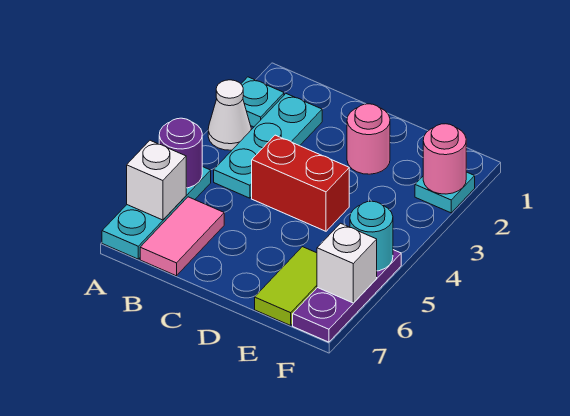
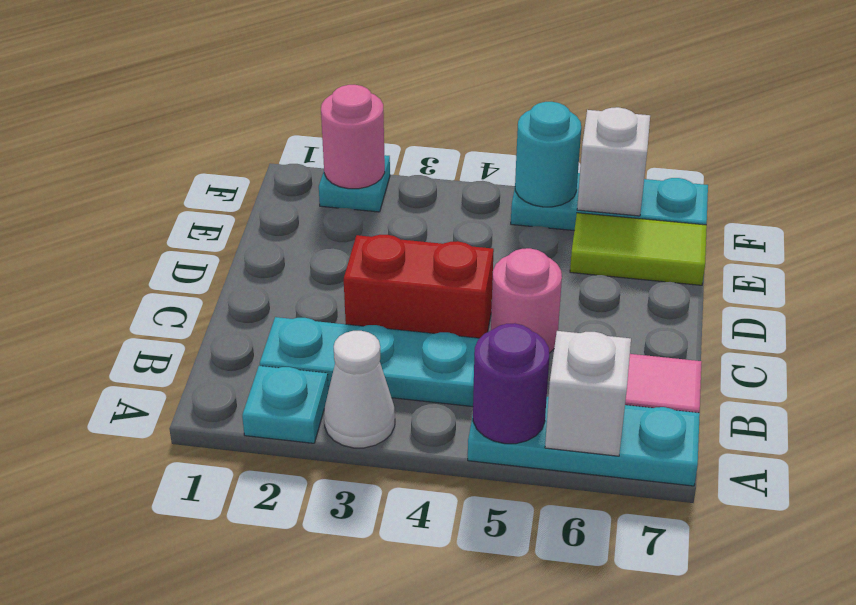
red 1x2 brick [252,135,349,231] -> red 1x2 brick turned to [344,235,494,338]
pink 1x1 round brick [347,104,390,174] -> pink 1x1 round brick moved to [491,248,562,353]
purple 1x3 plate [293,250,401,342] -> cyan 1x3 plate [511,173,708,230]

